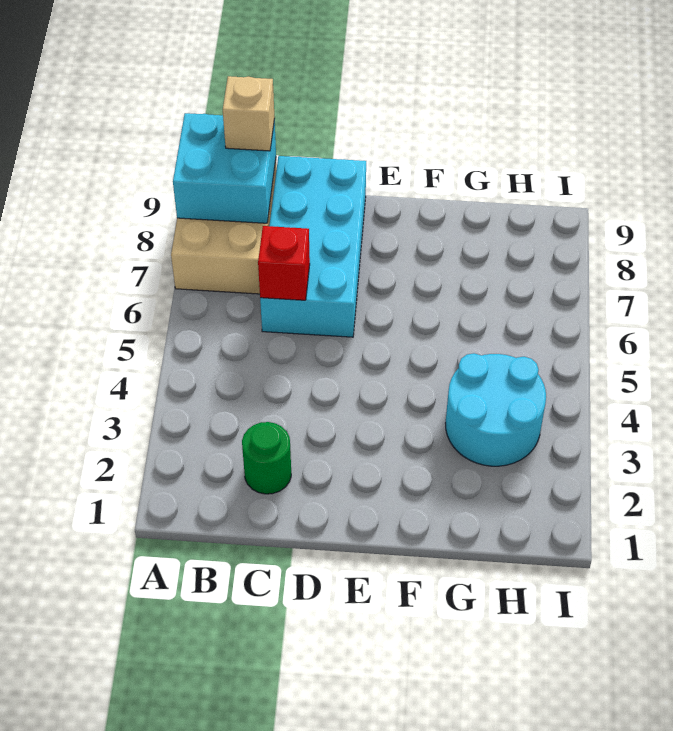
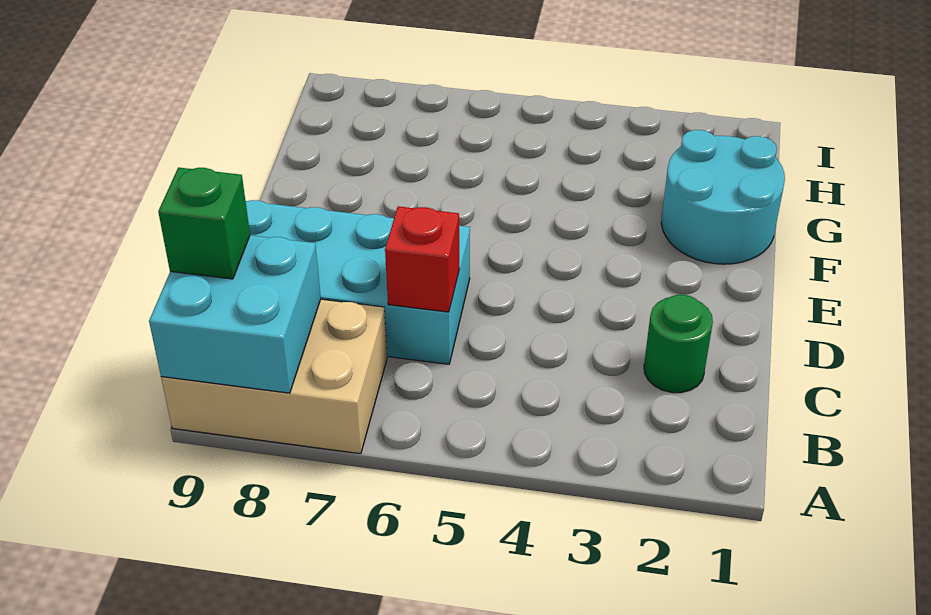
tan 1x1 brick [223,76,275,151] -> green 1x1 brick [158,167,250,279]
cyan 2x2 round brick [446,353,546,466] -> cyan 2x2 round brick moved to [661,130,785,264]

